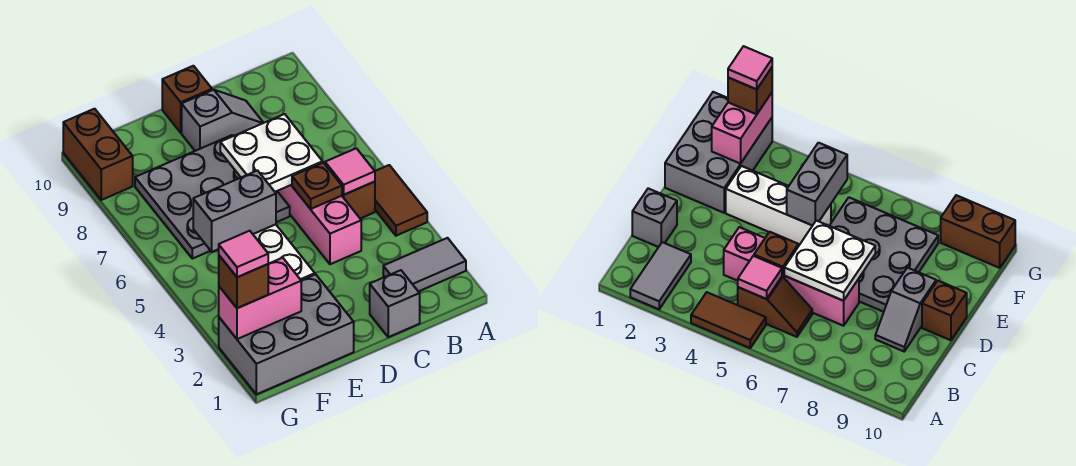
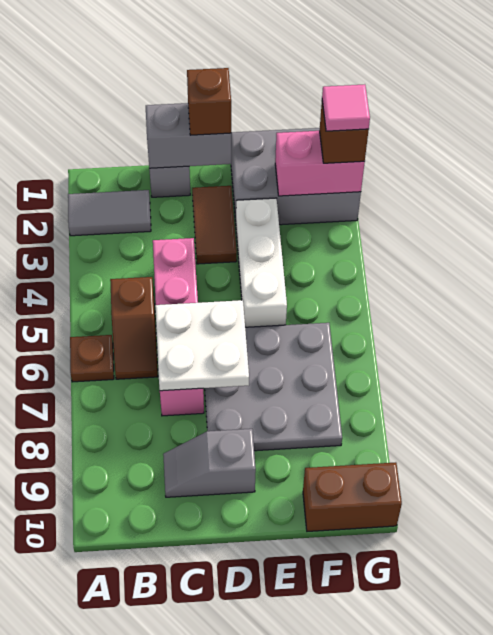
brown 1x2 tile [375,165,427,236] -> brown 1x2 tile moved to [192,186,237,264]
pink 1x1 tile [325,148,375,195] -> none
brown 1x1 plate [292,163,342,209] -> brown 1x1 plate moved to [70,335,114,382]
brown 1x1 brick [162,66,212,133] -> brown 1x1 brick moved to [187,68,231,135]
grey 1x2 brick [193,171,276,252] -> grey 1x2 brick moved to [146,103,231,168]
brown 1x2 brick [63,109,133,200] -> brown 1x2 brick turned to [303,462,402,531]

